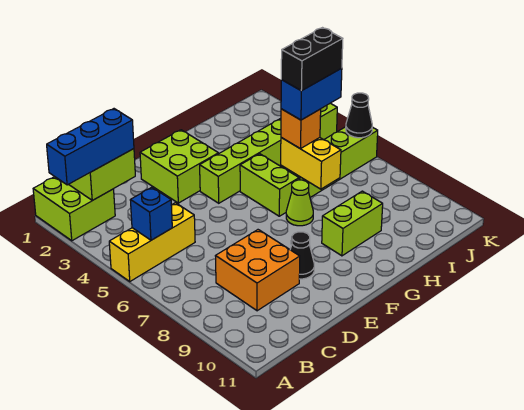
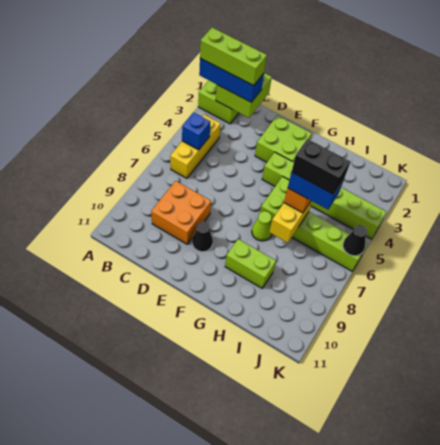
none -> lime 1x3 brick [200,28,267,85]
yellow 1x3 brick [109,203,195,281] -> yellow 1x3 brick turned to [170,115,221,178]

